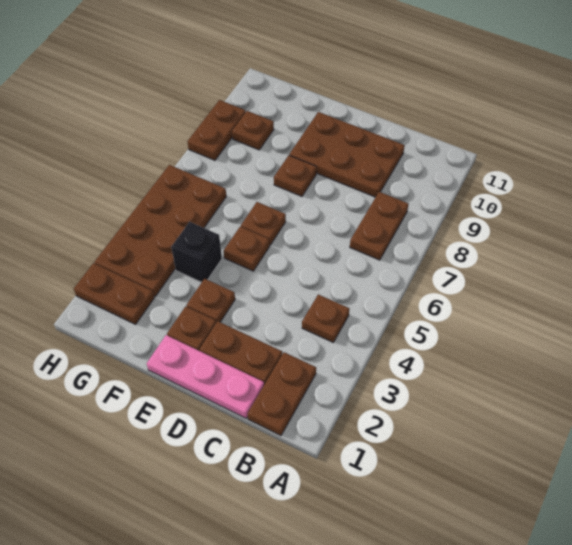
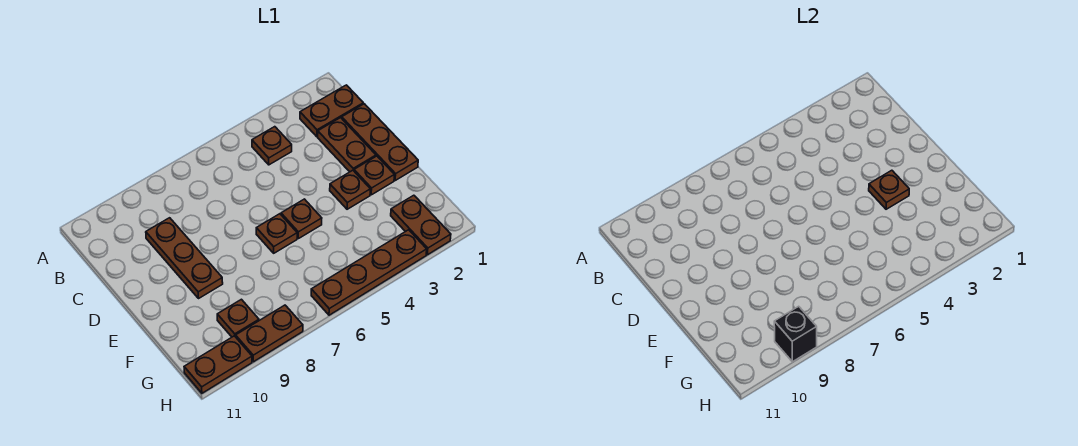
brown 1x2 plate [350,192,409,260] -> brown 1x2 plate moved to [184,336,252,393]
pink 1x3 plate [147,335,264,418] -> brown 1x3 plate [342,104,418,180]
brown 2x3 plate [289,112,405,197] -> brown 1x3 plate [146,218,223,298]
brown 1x1 plate [274,155,317,196] -> brown 1x1 plate moved to [869,170,909,209]
black 1x1 brick [171,222,222,282] -> black 1x1 brick moved to [774,306,817,362]
brown 2x4 plate [95,165,226,296] -> brown 1x4 plate [311,230,427,315]

